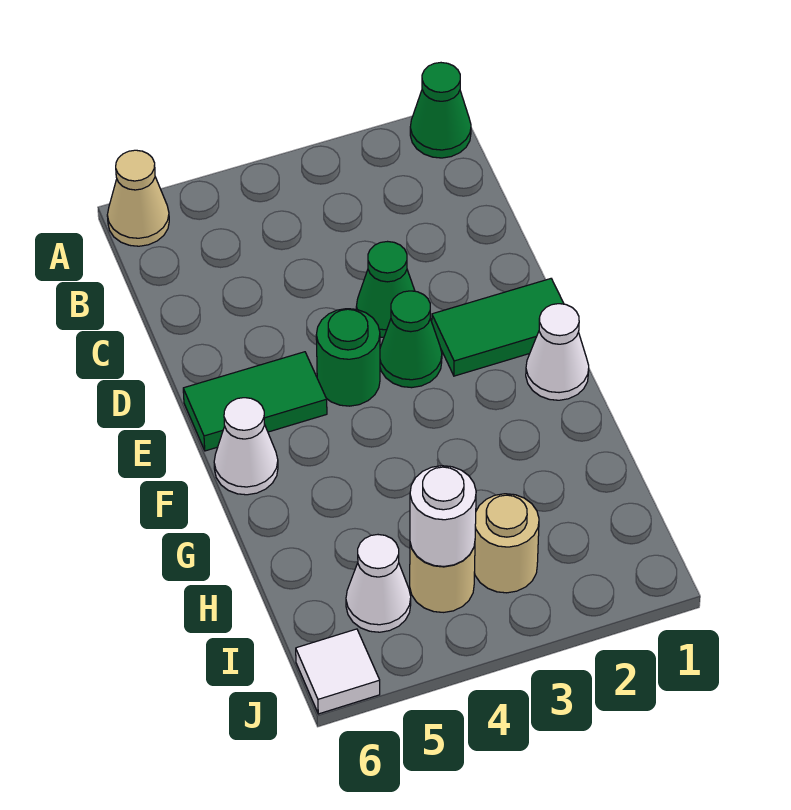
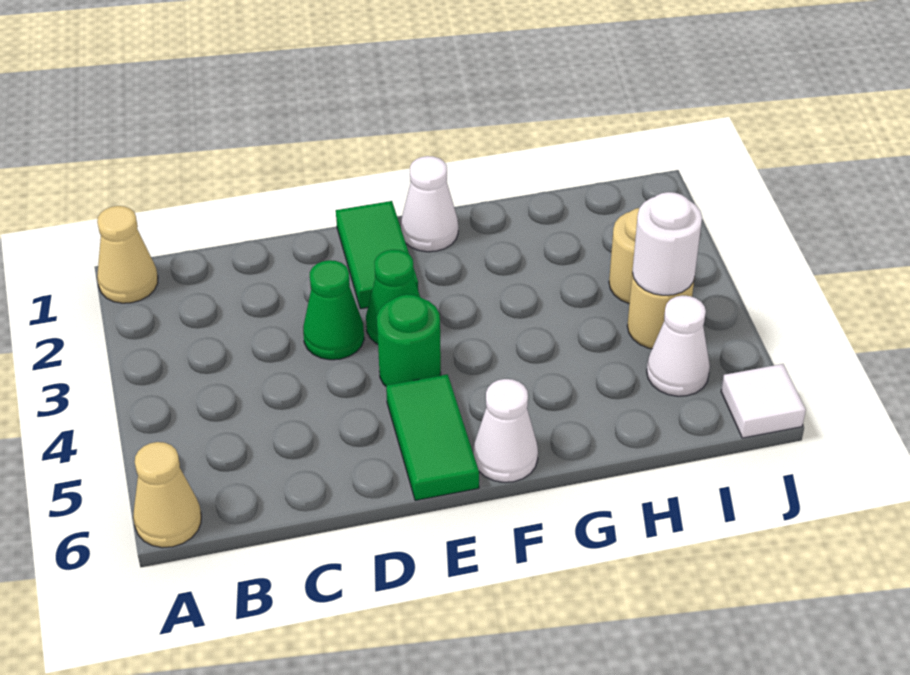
green 1x1 cone [410,63,471,158] -> tan 1x1 cone [97,206,158,303]

